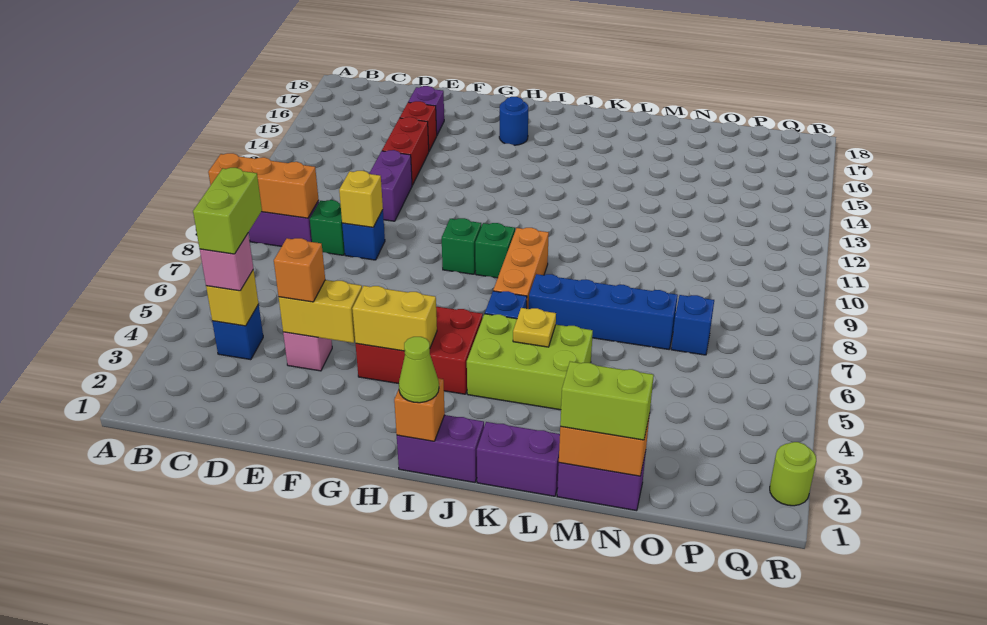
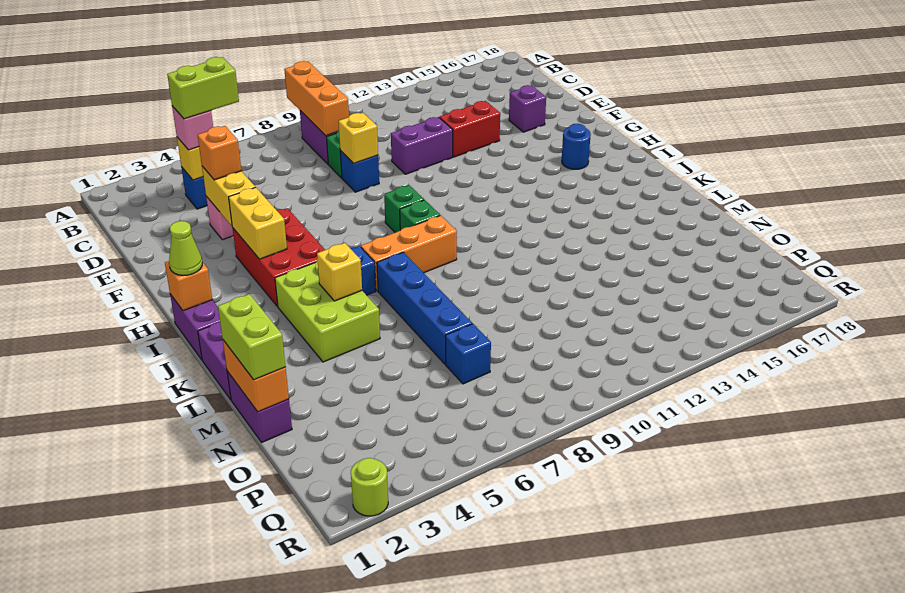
red 1x1 brick [400,101,437,151] -> none
yellow 1x1 plate [513,308,556,347] -> yellow 1x1 brick [317,243,362,301]

